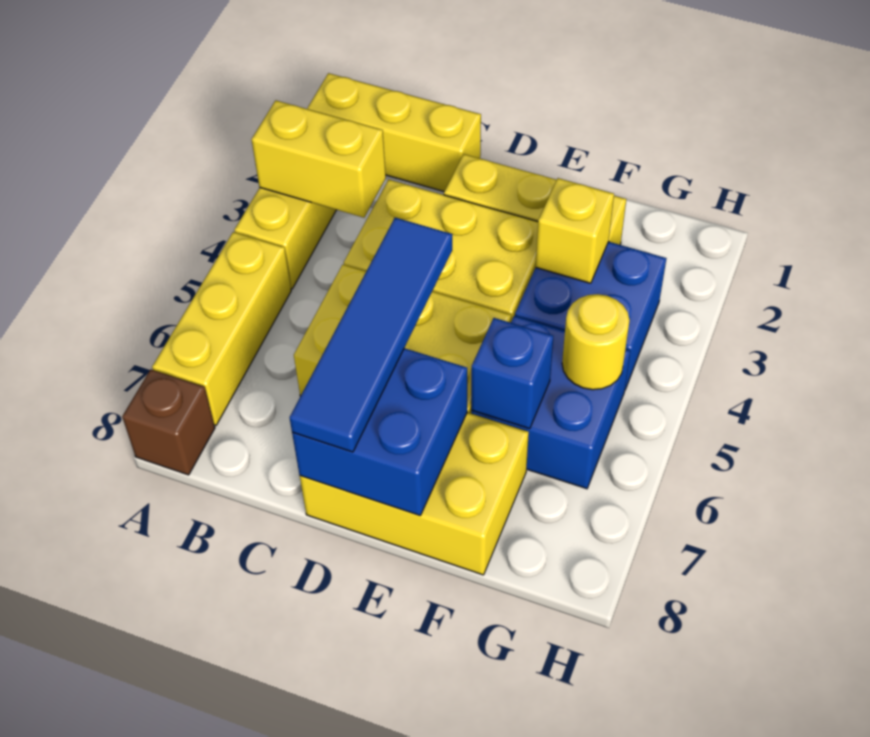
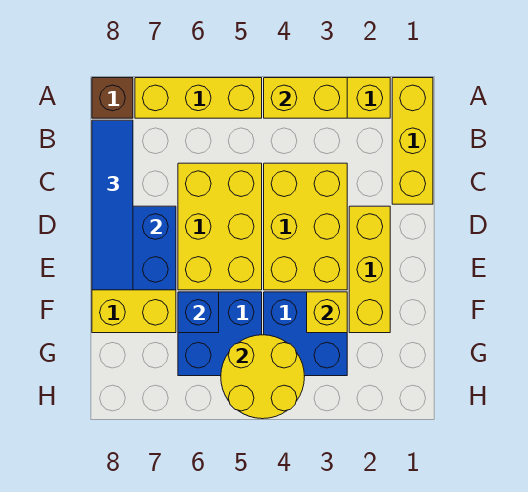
yellow 1x2 brick [251,100,386,218] -> yellow 1x2 brick turned to [264,78,347,118]
blue 1x4 tile [290,218,452,452] -> blue 1x4 tile turned to [92,120,133,290]
yellow 1x1 round brick [562,294,630,390] -> yellow 2x2 round brick [221,335,304,419]

